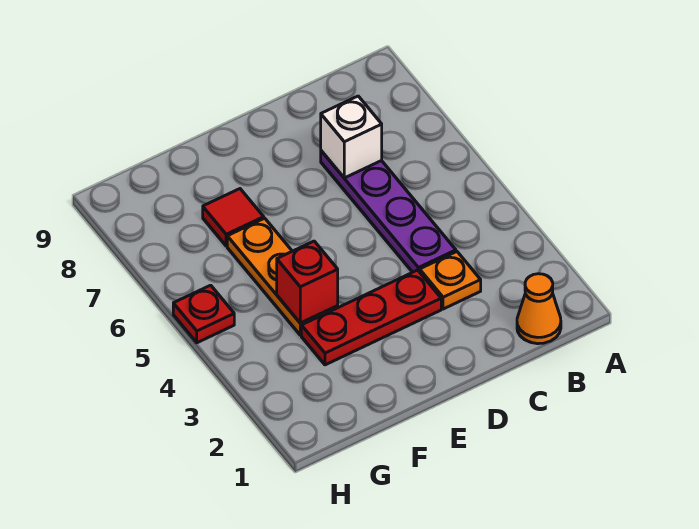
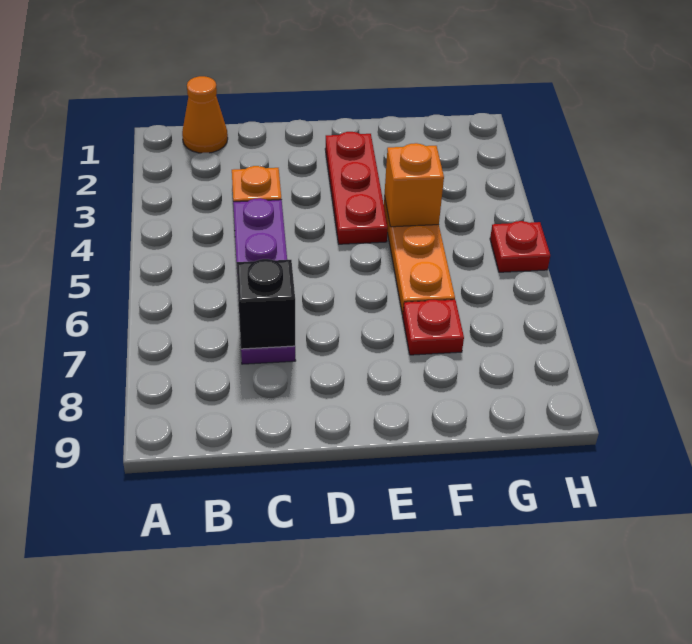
white 1x1 brick [321,96,382,178] -> black 1x1 brick [237,259,295,349]
red 1x3 plate [301,270,441,365] -> red 1x3 plate turned to [325,132,388,244]
red 1x1 brick [277,241,338,323] -> orange 1x1 brick [384,143,444,227]
red 1x1 tile [203,189,264,246] -> red 1x1 plate [403,300,464,355]

